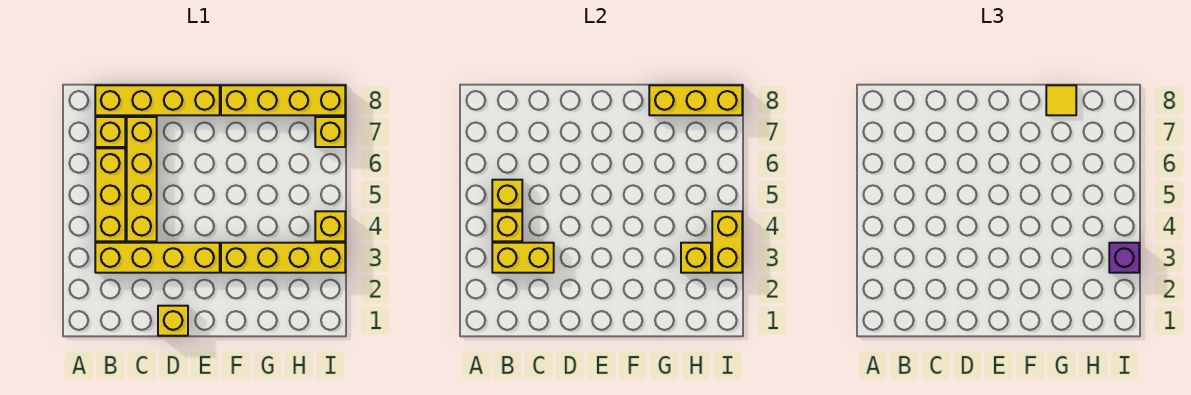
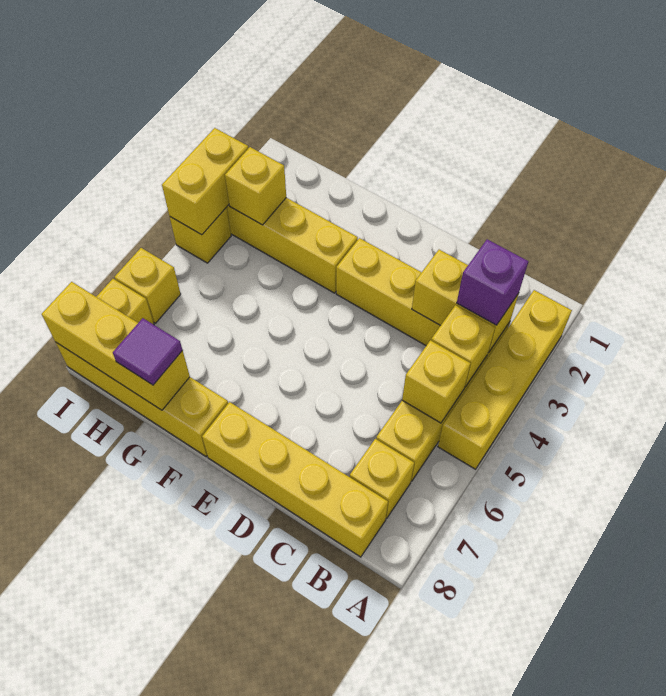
yellow 1x4 brick [127,117,157,241] -> yellow 1x4 brick moved to [438,290,572,469]
yellow 1x1 brick [158,306,188,336] -> yellow 1x1 brick moved to [114,248,181,323]
yellow 1x1 tile [1046,85,1076,115] -> purple 1x1 tile [113,318,182,385]
purple 1x1 brick [1109,243,1139,273] -> purple 1x1 brick moved to [457,239,528,325]

